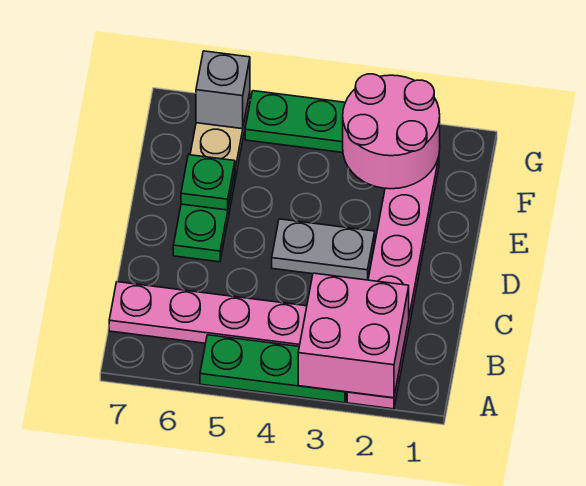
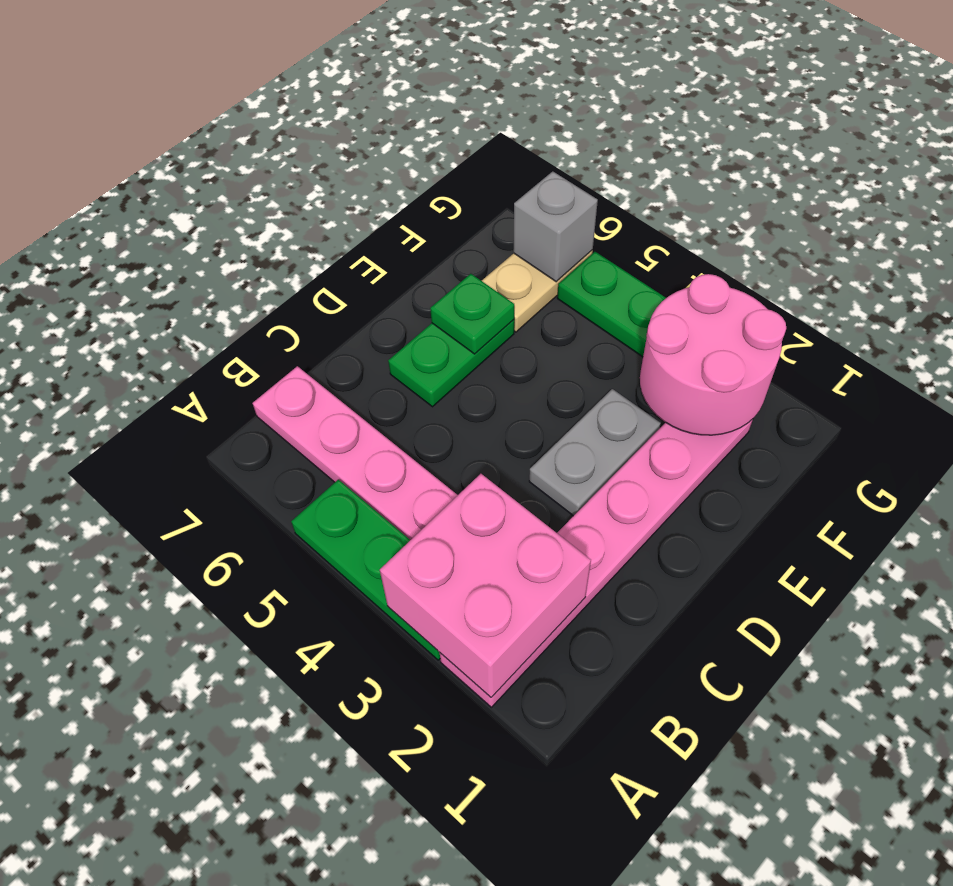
grey 1x2 plate [272,219,375,280] -> grey 1x2 plate turned to [529,389,661,516]

